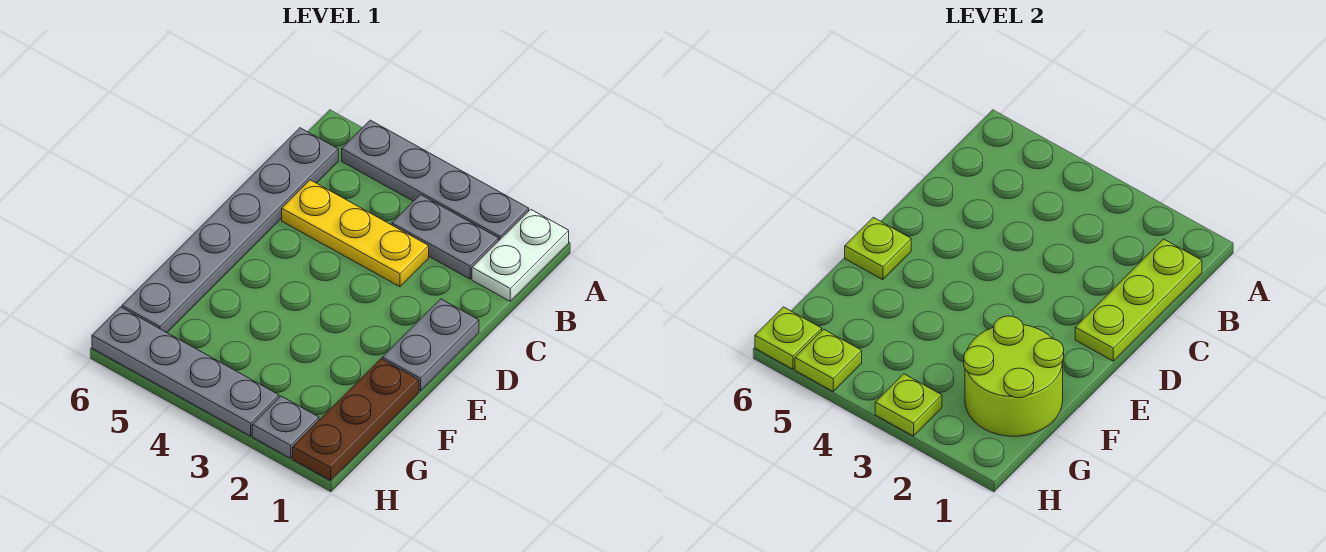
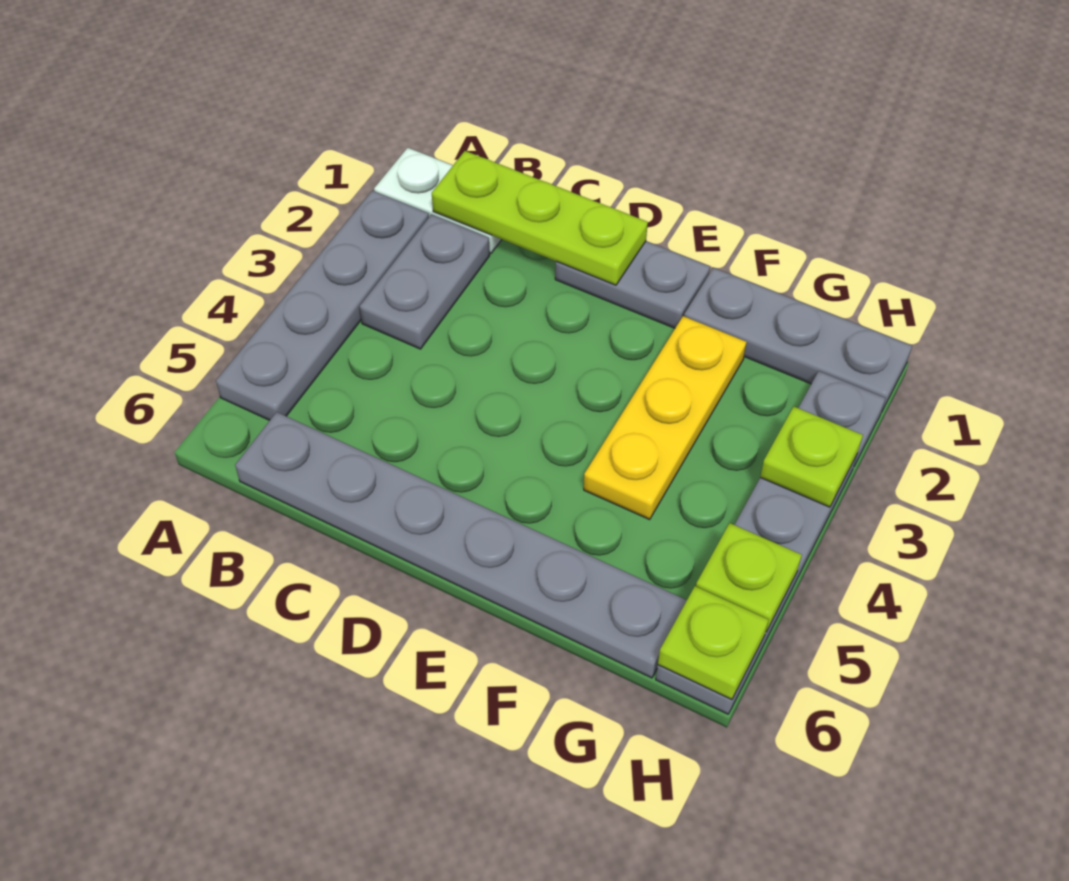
yellow 1x3 plate [282,180,429,287] -> yellow 1x3 plate moved to [584,316,746,519]
lime 1x1 plate [845,217,911,280] -> none
brown 1x3 plate [293,359,419,481] -> grey 1x3 plate [684,268,912,411]
lime 2x2 round brick [964,316,1064,436] -> none

